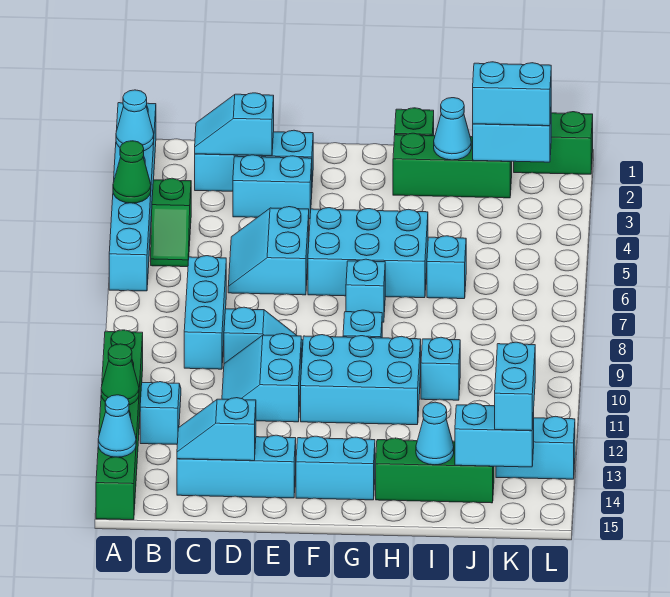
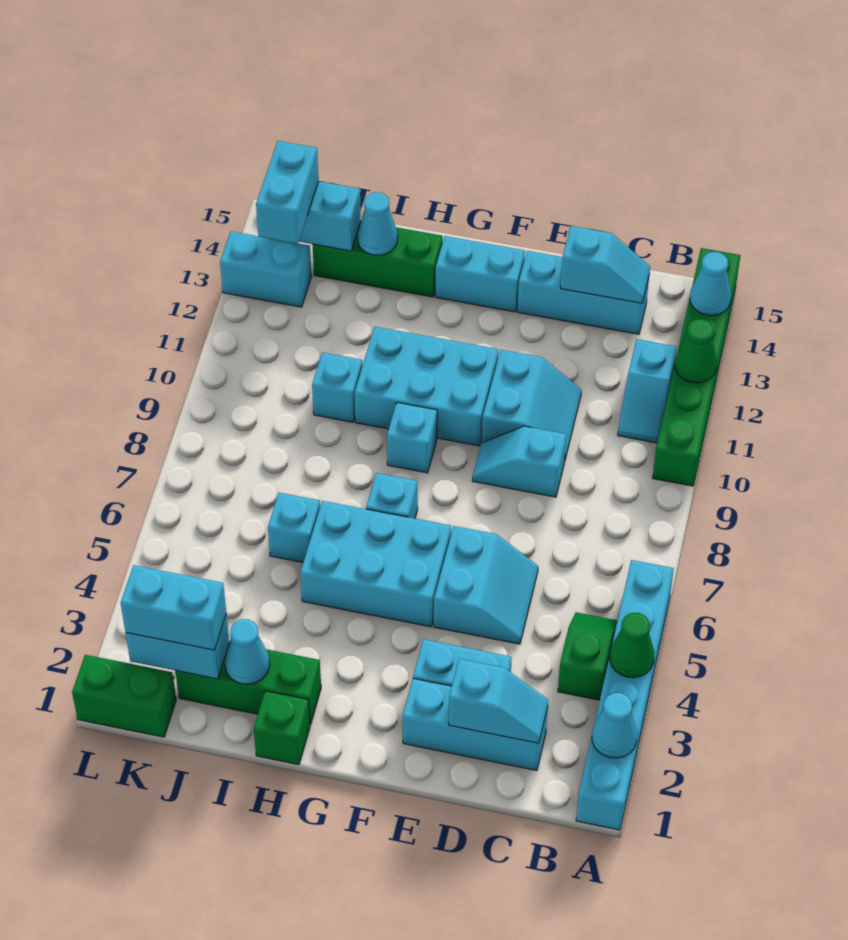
cyan 1x3 brick [184,256,226,369] -> none

